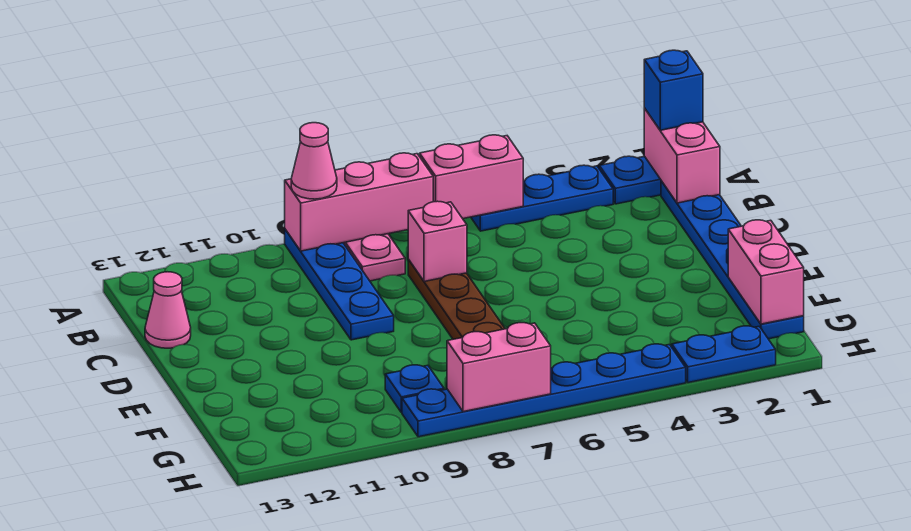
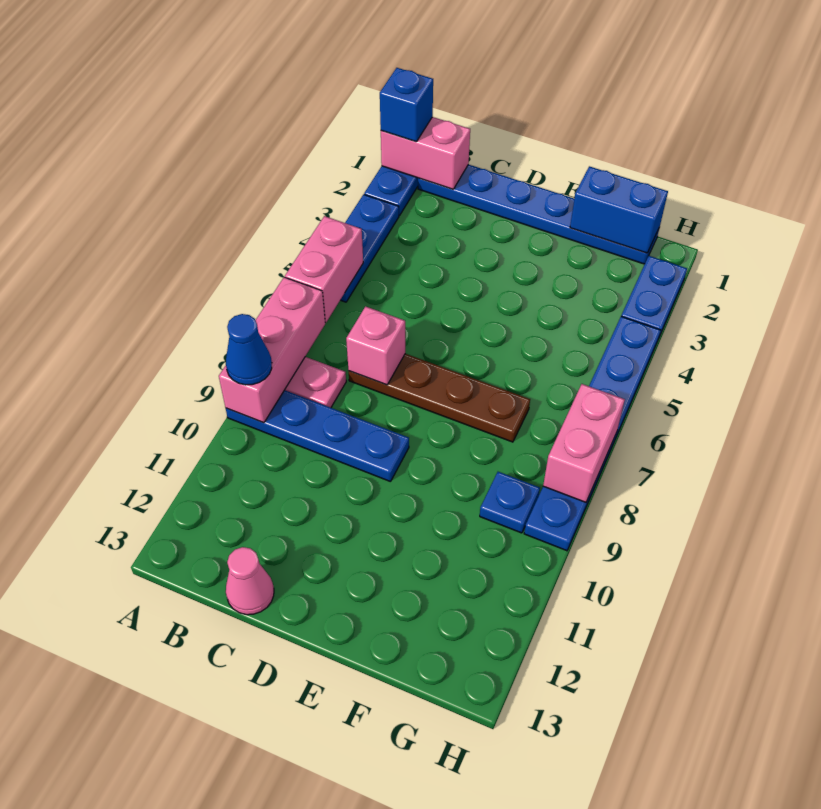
pink 1x1 cone [291,123,337,199] -> blue 1x1 cone [226,314,272,385]
pink 1x2 brick [728,220,804,324] -> blue 1x2 brick [570,166,668,253]

